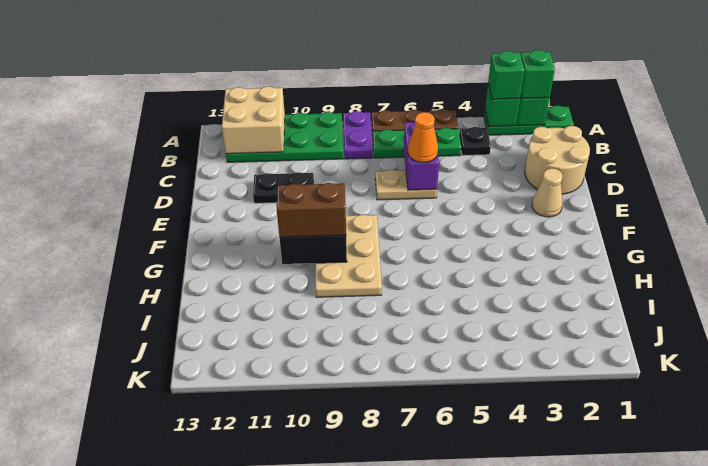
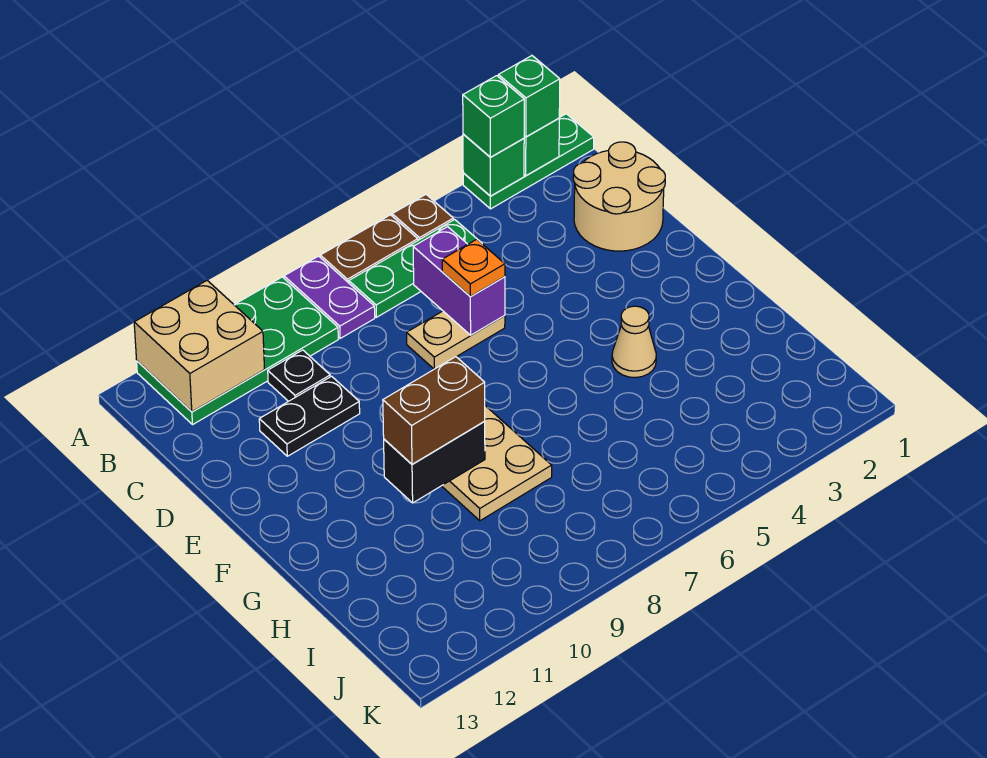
black 1x1 plate [459,127,491,156] -> black 1x1 plate moved to [268,350,330,401]
orange 1x1 cone [408,112,438,163] -> orange 1x1 plate [442,239,505,296]
tan 1x1 cone [532,168,563,217] -> tan 1x1 cone moved to [612,306,656,378]

